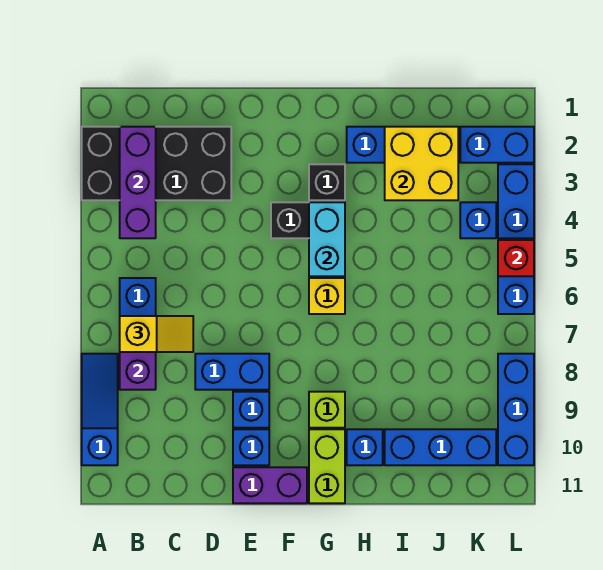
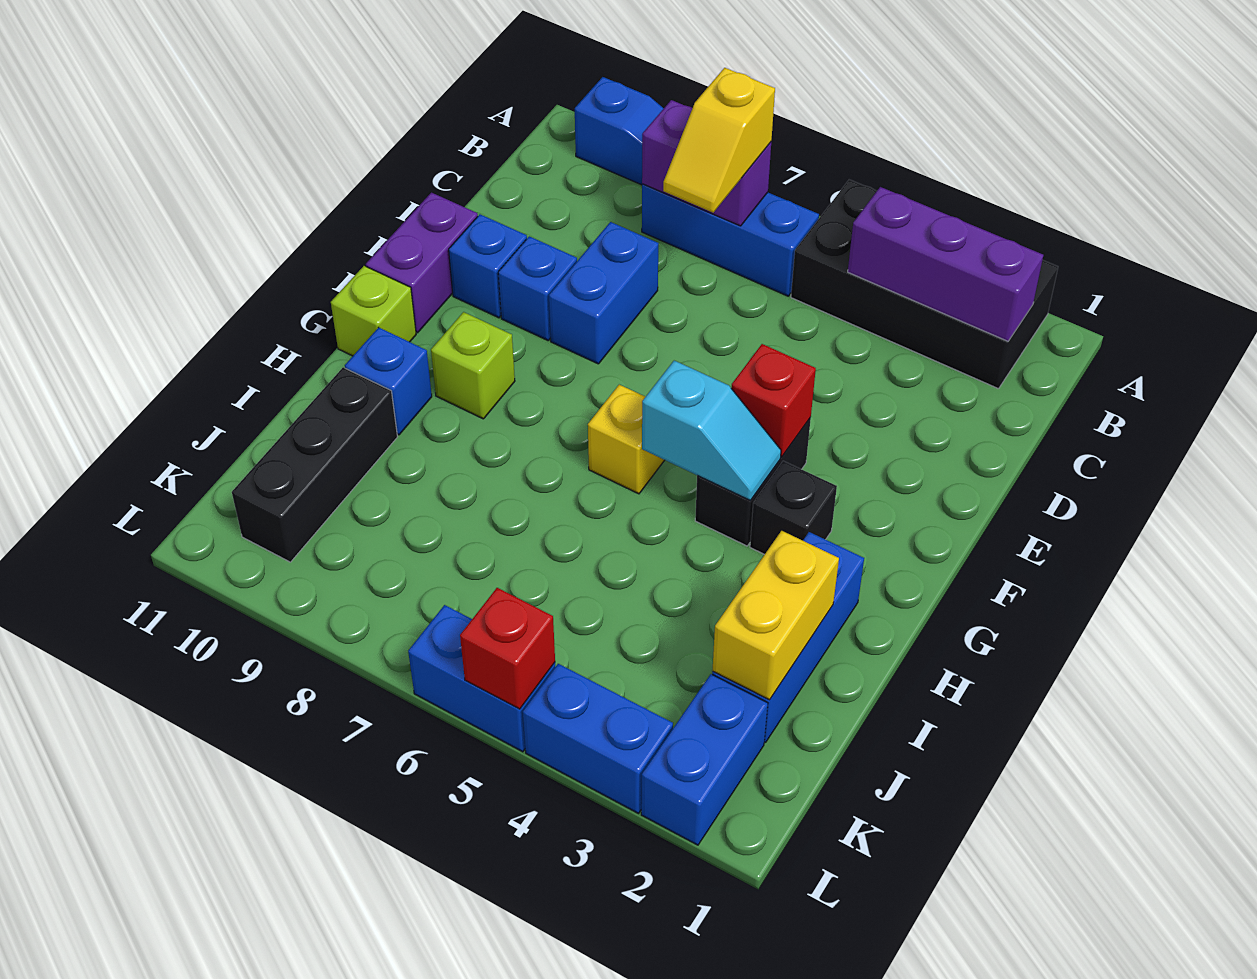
black 2x4 brick [82,127,231,200] -> black 2x4 brick turned to [791,180,1058,389]
none -> red 1x1 brick [731,344,816,457]
cyan 1x2 brick [309,202,345,276] -> cyan 1x2 slope [642,361,781,500]
lime 1x2 brick [309,429,345,503] -> lime 1x1 brick [331,266,416,356]
yellow 2x2 brick [385,127,458,200] -> yellow 1x2 brick [712,531,839,700]
blue 1x3 brick [385,429,496,465] -> black 1x3 brick [232,367,397,562]
blue 1x1 brick [460,202,496,238] -> none
blue 1x3 brick [498,354,534,465] -> none

